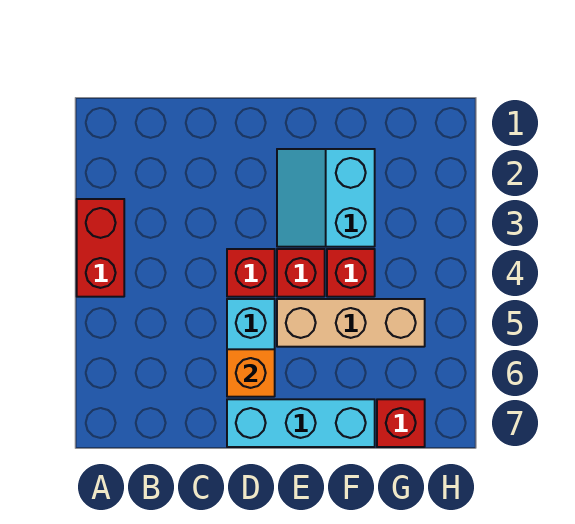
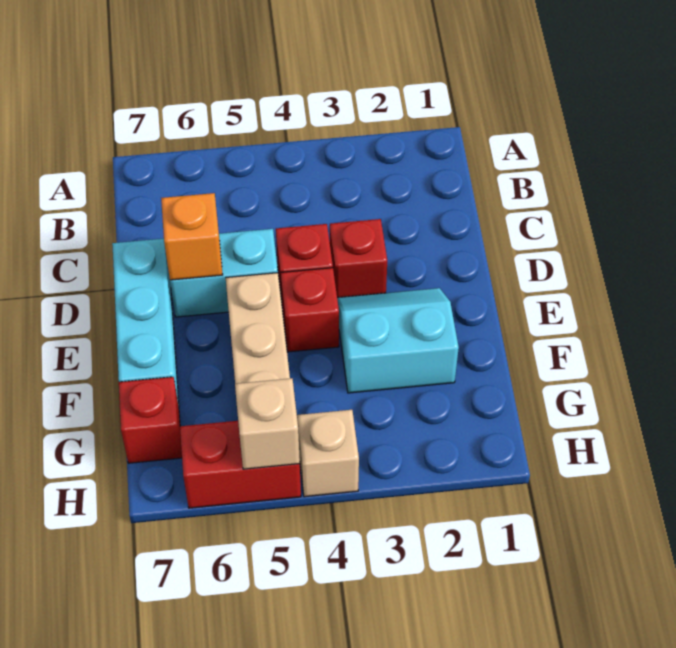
red 1x2 brick [77,199,124,297] -> red 1x2 brick moved to [180,421,301,508]
red 1x1 brick [327,249,375,297] -> red 1x1 brick moved to [330,219,387,298]
none -> tan 1x1 brick [297,410,359,497]
none -> tan 1x1 brick [235,378,300,469]

